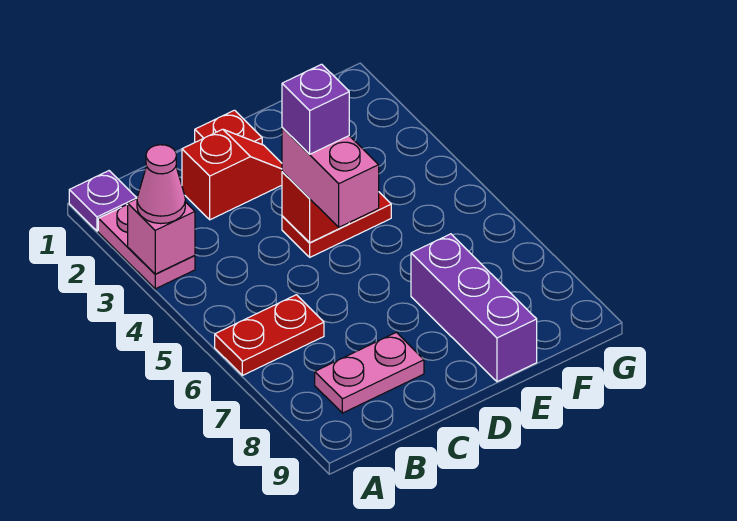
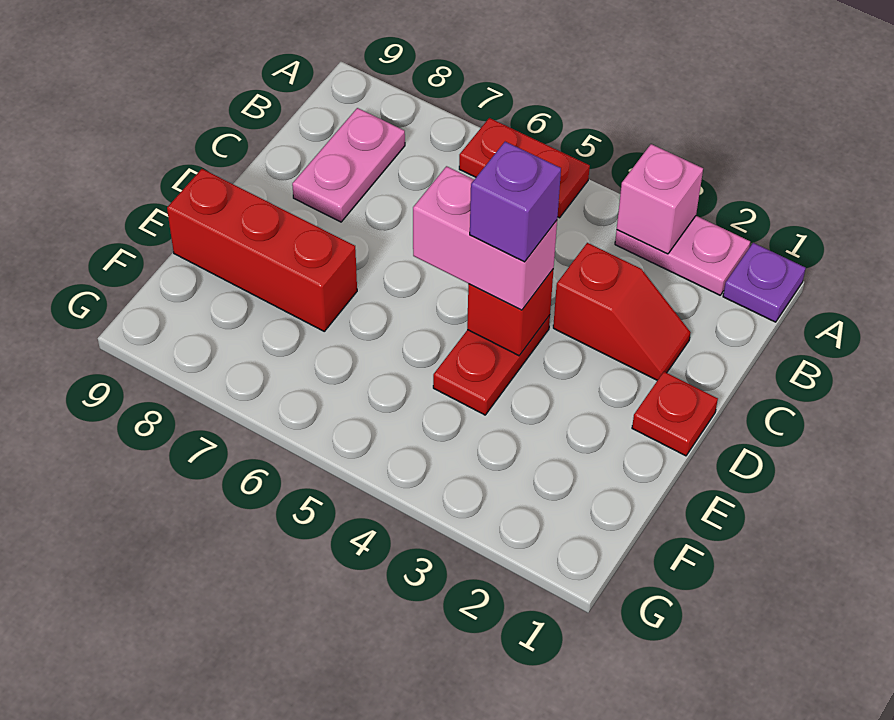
pink 1x1 cone [137,145,185,224] -> none
red 1x2 plate [215,295,324,375] -> red 1x2 plate turned to [459,118,590,218]
red 1x2 slope [182,129,282,220] -> red 1x2 slope turned to [553,243,691,380]
purple 1x3 brick [411,234,537,382] -> red 1x3 brick [167,169,357,331]

